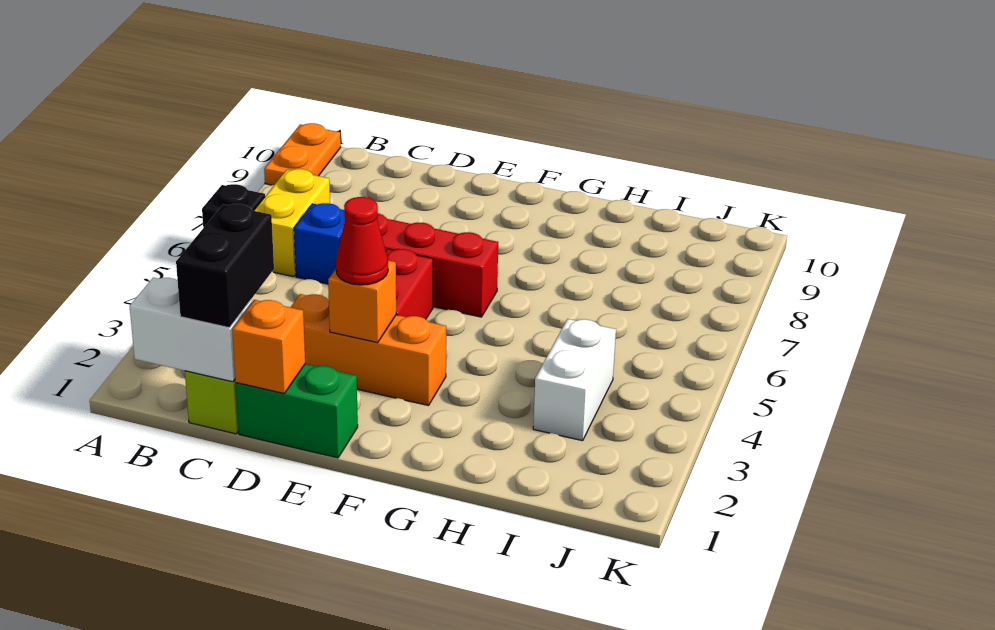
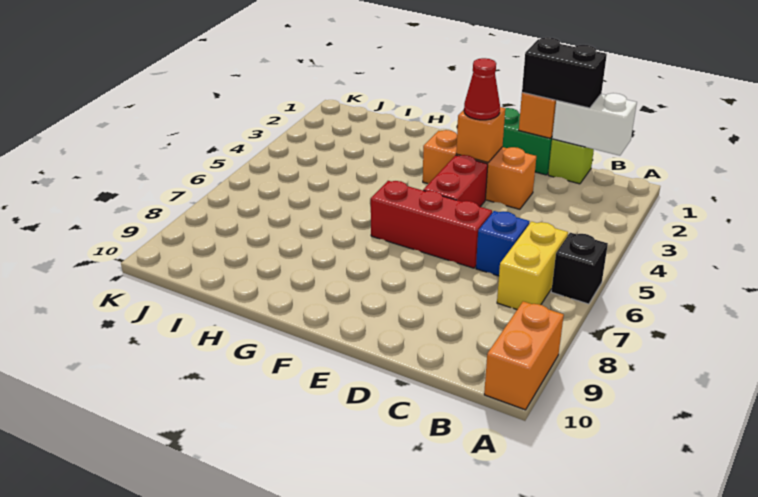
orange 1x2 plate [264,123,341,185] -> orange 1x2 brick [484,301,564,410]
black 1x2 brick [176,204,274,328] -> black 1x2 brick turned to [522,37,607,108]
white 1x2 brick [533,319,616,441] -> none

